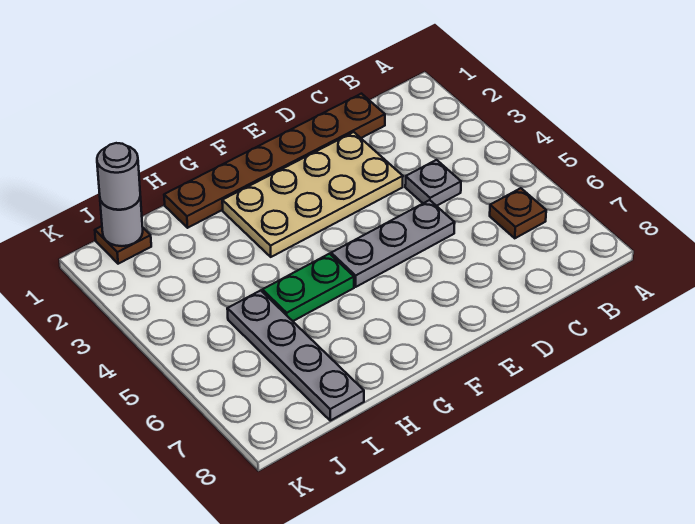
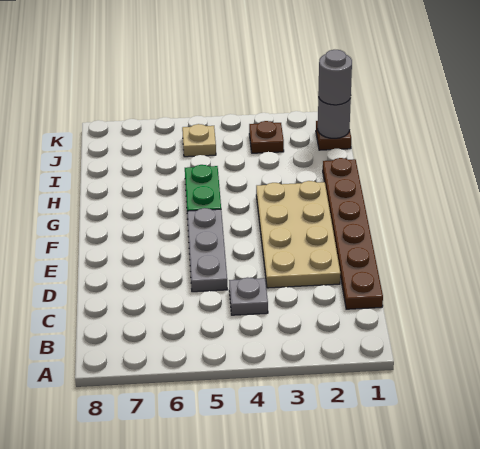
brown 1x1 plate [490,188,546,238] -> brown 1x1 plate moved to [249,121,284,153]
grey 1x4 plate [227,290,364,421] -> none
none -> tan 1x1 plate [182,124,216,157]

